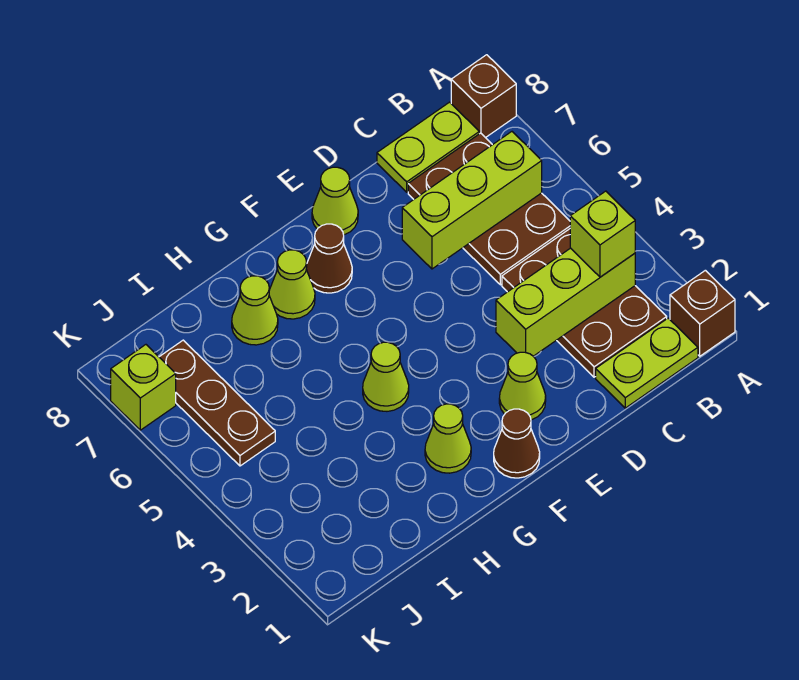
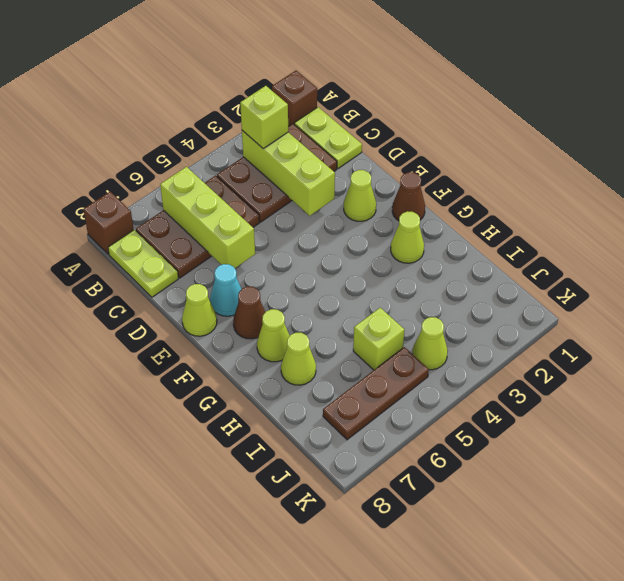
none -> cyan 1x1 cone [210,264,241,316]
lime 1x1 cone [363,342,409,411] -> lime 1x1 cone moved to [413,317,448,370]
lime 1x1 brick [111,345,176,430] -> lime 1x1 brick moved to [353,308,404,370]

